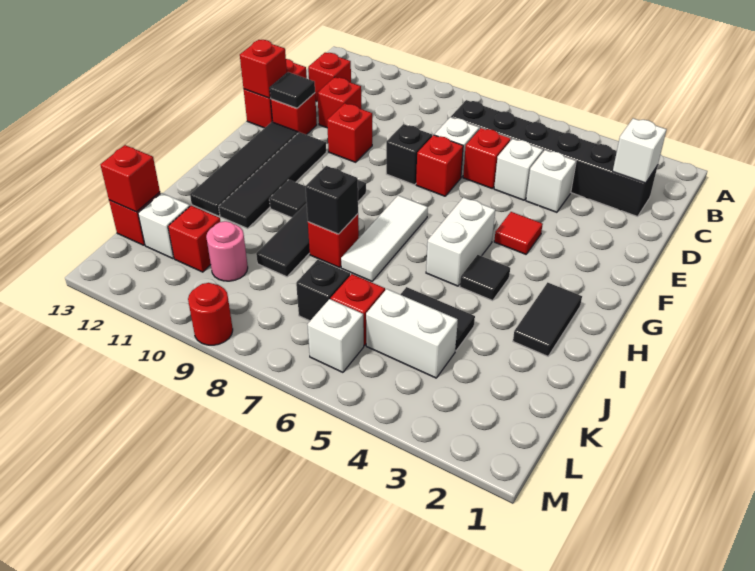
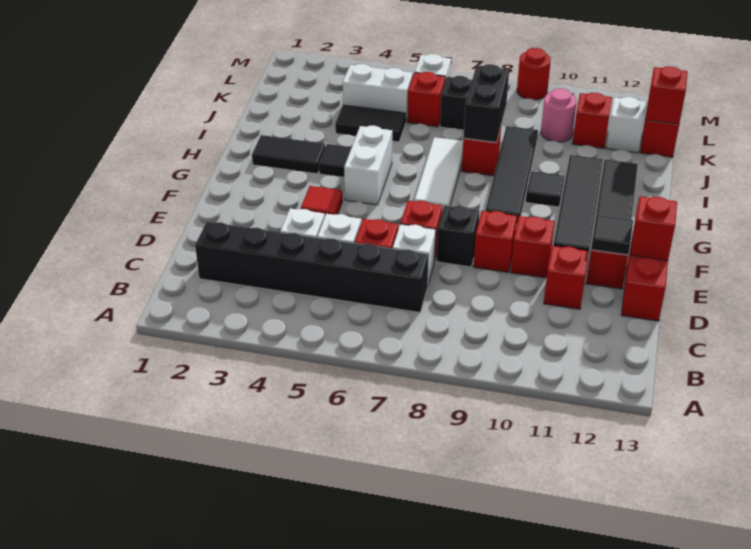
white 1x1 brick [613,118,667,183] -> none
red 1x1 brick [308,53,351,101] -> red 1x1 brick moved to [473,211,517,272]
black 1x2 tile [513,283,582,356] -> black 1x2 tile turned to [252,135,325,174]
black 1x1 brick [305,166,358,234] -> black 1x2 brick [463,64,509,143]

